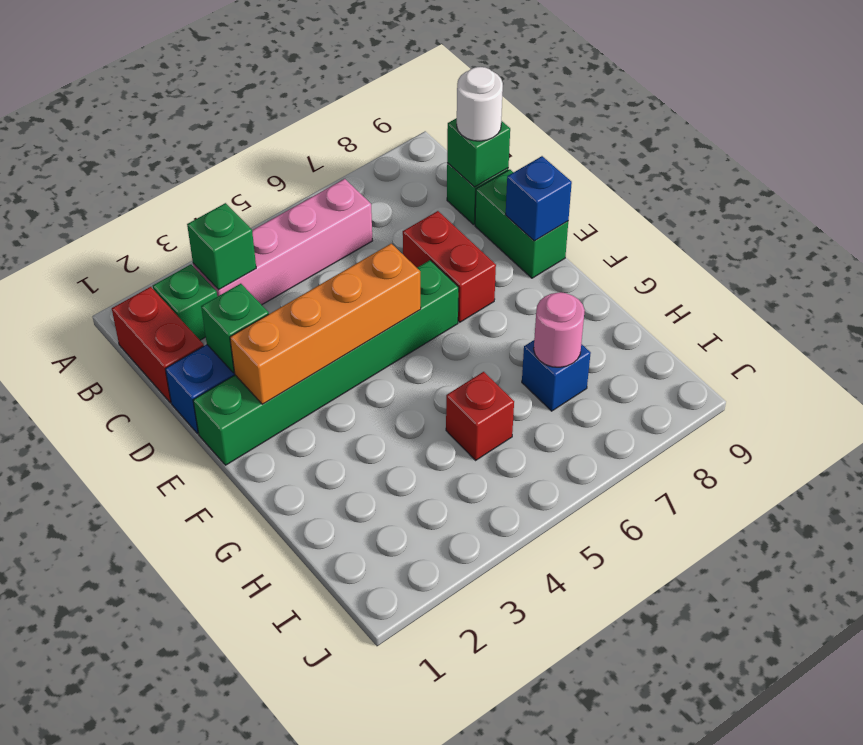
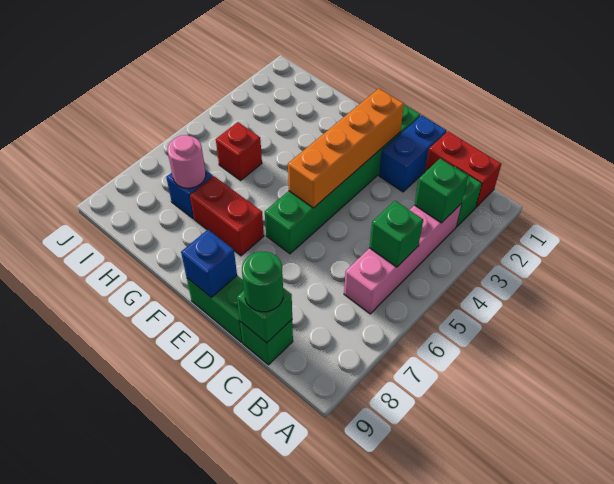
white 1x1 round brick [457,67,503,141] -> green 1x1 round brick [242,252,283,312]
green 1x1 brick [201,284,269,373] -> green 1x1 brick moved to [369,201,423,267]
red 1x2 brick [403,211,496,322] -> red 1x2 brick moved to [190,176,264,256]

